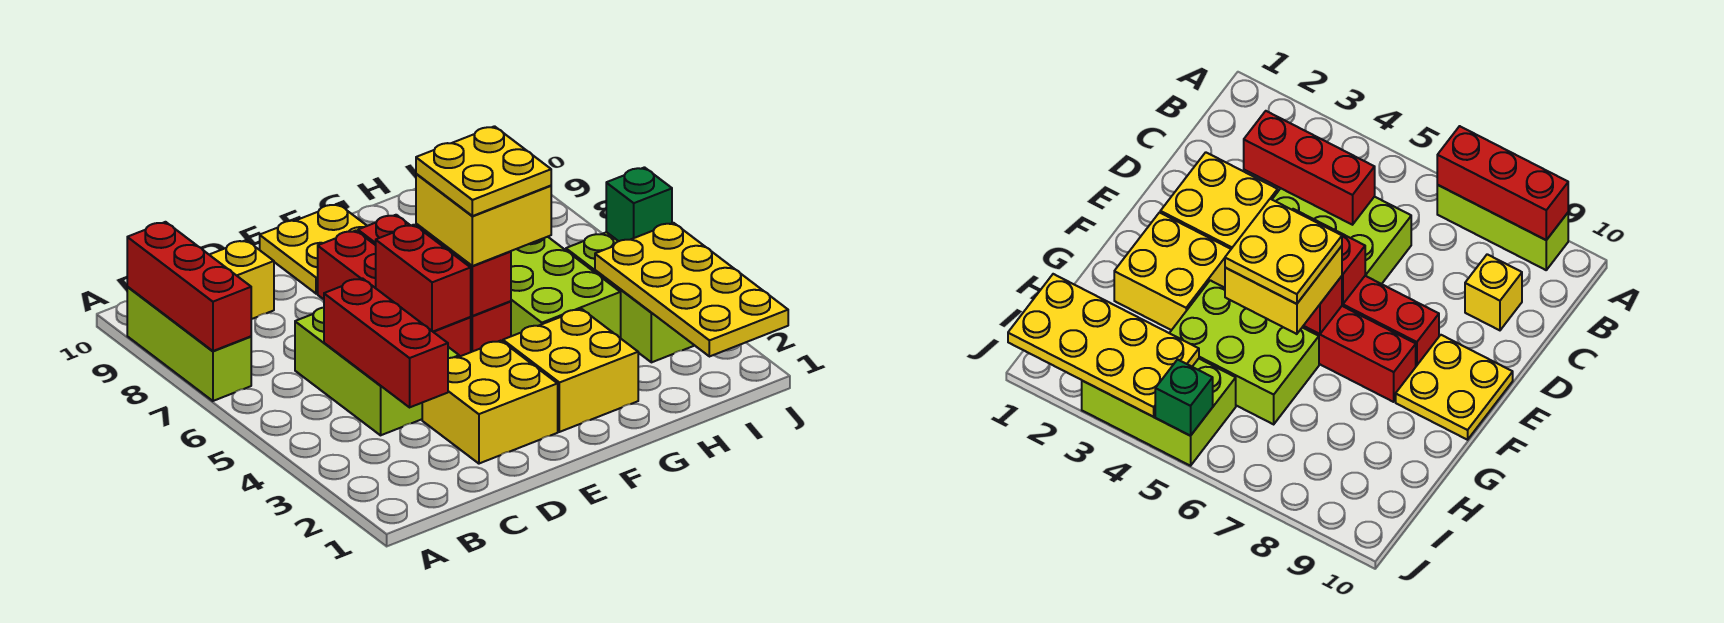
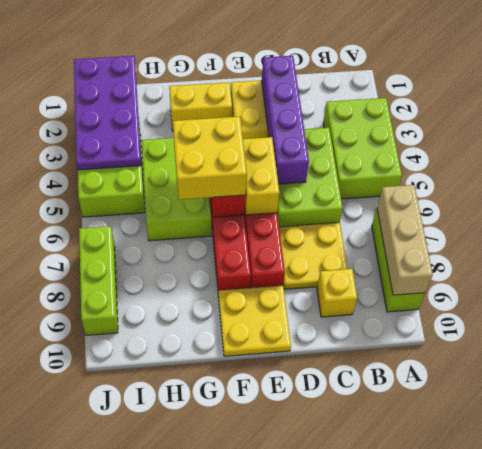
none -> lime 2x3 brick [323,98,402,199]
red 1x3 brick [127,222,251,351] -> tan 1x3 brick [377,185,433,295]
red 1x3 brick [324,278,448,407] -> none
none -> purple 1x4 brick [262,56,309,184]
red 1x2 brick [376,225,471,331] -> yellow 1x2 brick [243,137,279,215]
yellow 2x2 brick [503,309,638,432] -> yellow 1x2 brick [169,82,232,131]
yellow 2x2 plate [416,126,551,216] -> yellow 2x2 plate moved to [279,222,347,289]
yellow 2x4 plate [595,223,788,357] -> purple 2x4 plate [74,56,141,170]
green 1x1 brick [606,167,672,241] -> none
none -> lime 1x3 brick [79,226,118,335]

